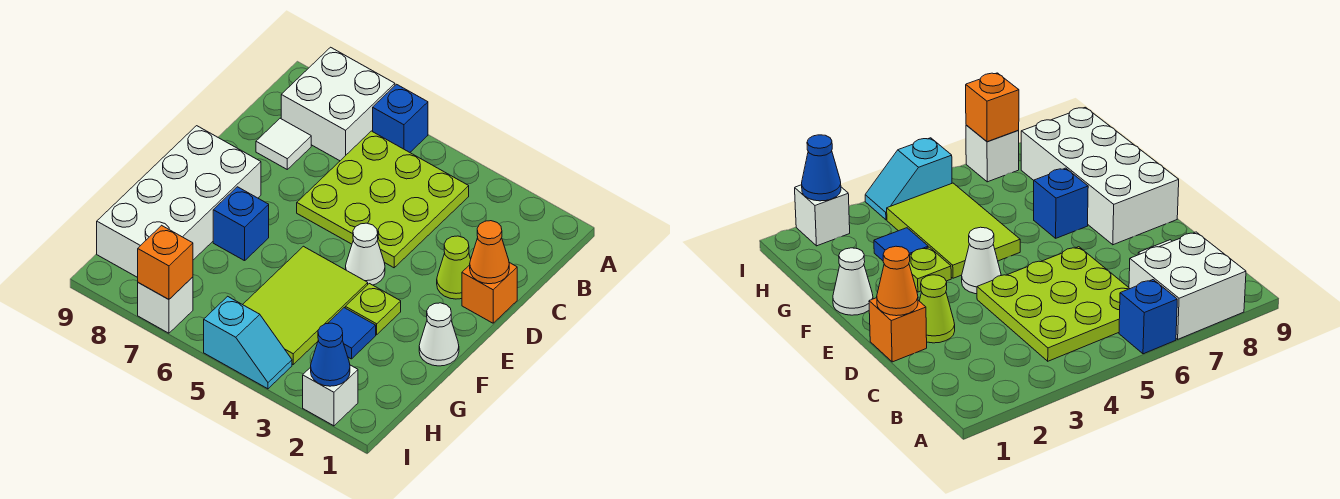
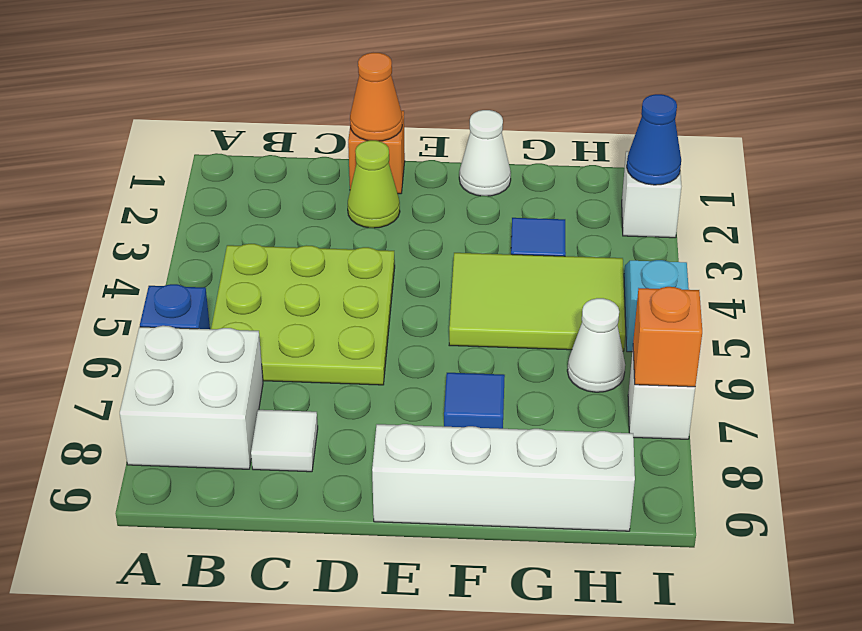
white 1x1 cone [346,223,385,285] -> white 1x1 cone moved to [567,298,625,392]
white 2x4 brick [97,126,261,277] -> white 1x4 brick [372,424,635,531]
lime 1x1 plate [345,284,401,335] -> none
blue 1x1 brick [213,187,269,261] -> blue 1x1 tile [444,373,505,429]

